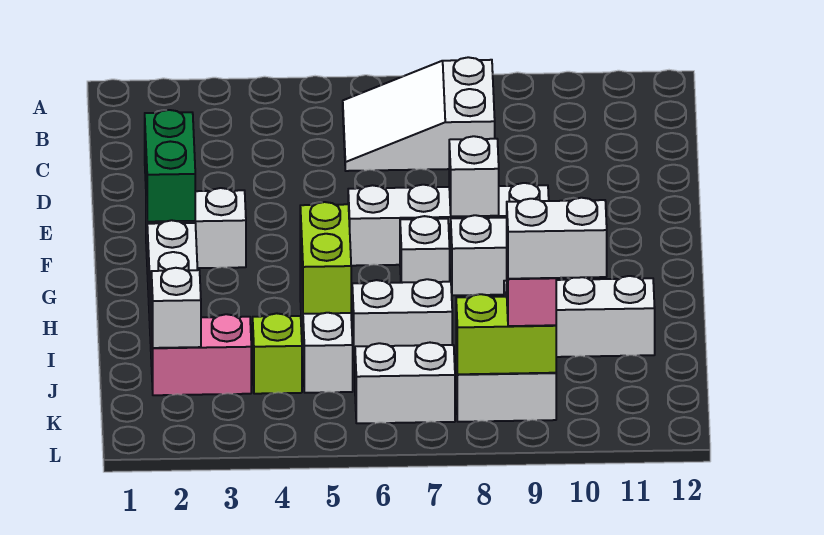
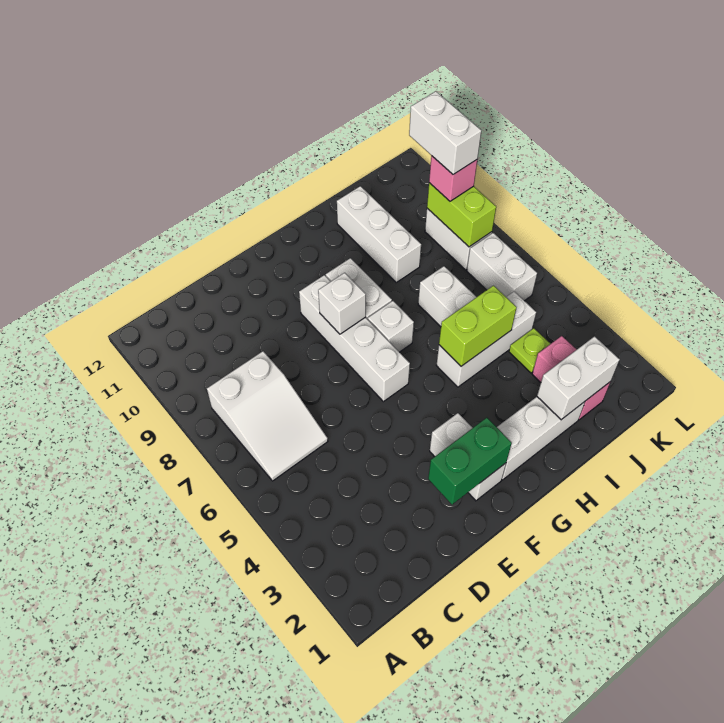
white 1x1 brick [151,268,201,348] -> white 1x2 brick [537,336,620,420]
lime 1x1 brick [253,313,302,394] -> lime 1x1 plate [509,328,550,373]

